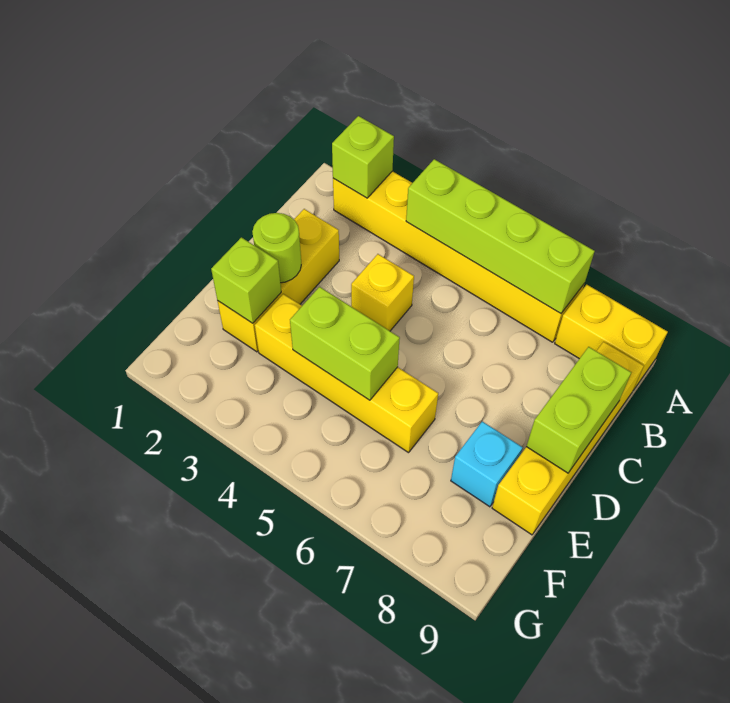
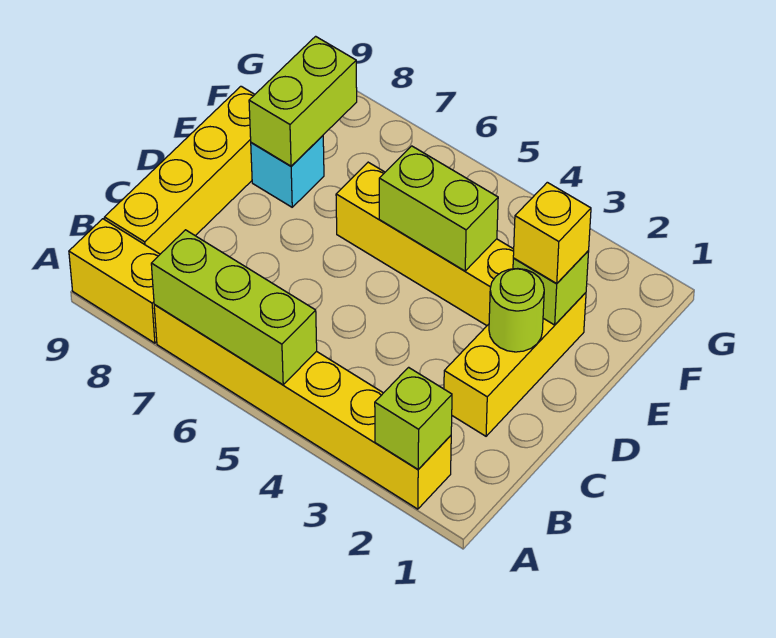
lime 1x4 brick [406,159,595,313] -> lime 1x3 brick [151,230,317,385]
yellow 1x1 brick [351,254,414,331] -> yellow 1x1 brick moved to [513,182,591,284]
lime 1x2 brick [526,347,631,473] -> lime 1x2 brick moved to [249,36,357,166]

